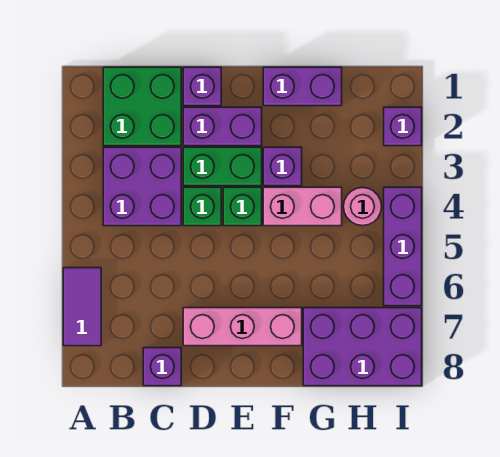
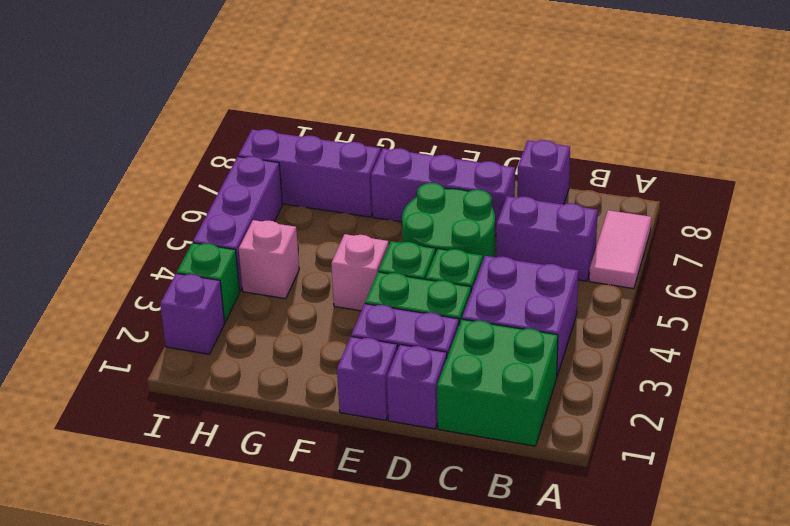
purple 1x2 tile [63,268,101,346] -> pink 1x2 tile [589,210,651,289]
none -> green 2x2 round brick [402,183,495,259]
pink 1x3 brick [183,308,302,346] -> purple 1x3 brick [371,148,515,236]
purple 1x2 brick [263,67,342,106] -> purple 1x2 brick moved to [496,196,598,281]
purple 1x1 brick [263,147,302,186] -> purple 1x1 brick moved to [337,337,397,420]
pink 1x2 brick [263,187,342,226] -> pink 1x1 brick [331,234,389,311]
purple 2x3 brick [303,308,422,386] -> purple 1x3 brick [238,129,381,217]
pink 1x1 round brick [344,188,382,226] -> pink 1x1 brick [239,220,299,299]
none -> green 1x1 brick [177,243,240,322]

